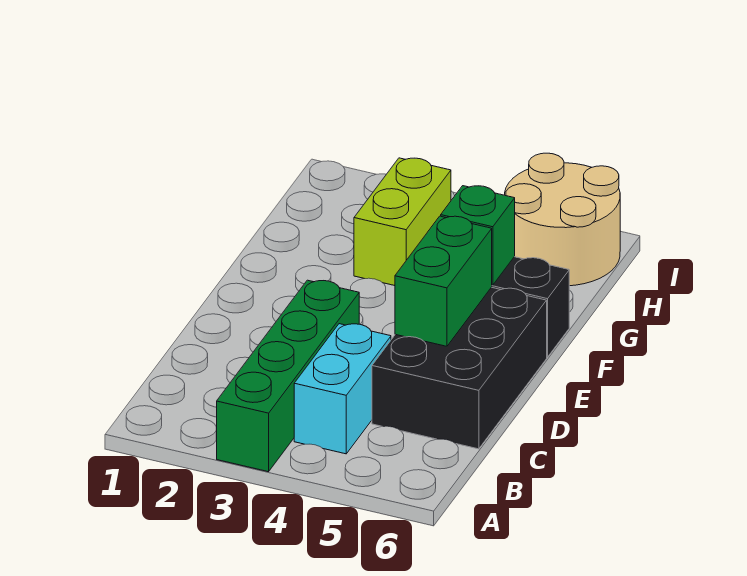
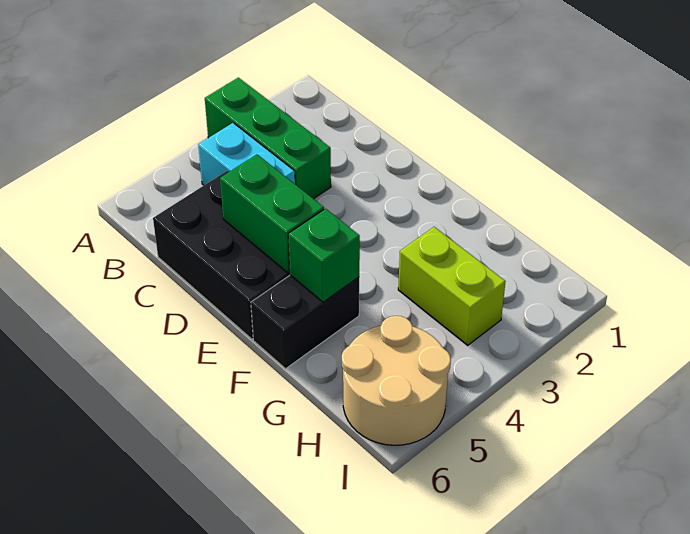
green 1x4 brick [217,280,359,472] -> green 1x3 brick [205,78,331,199]

